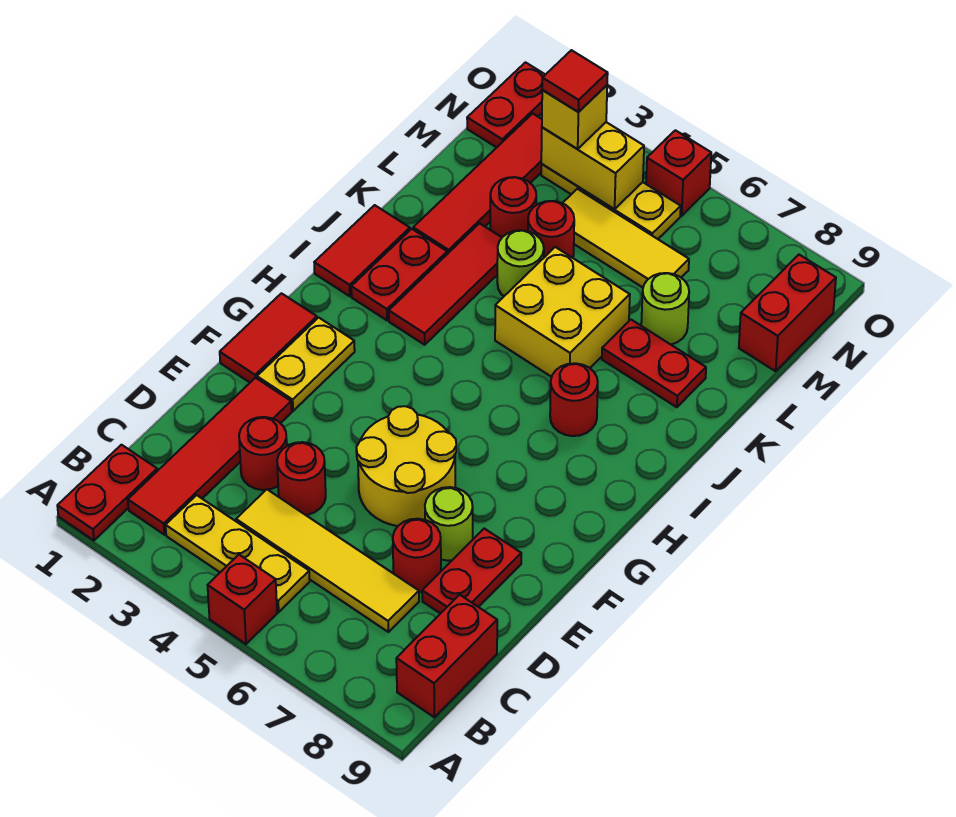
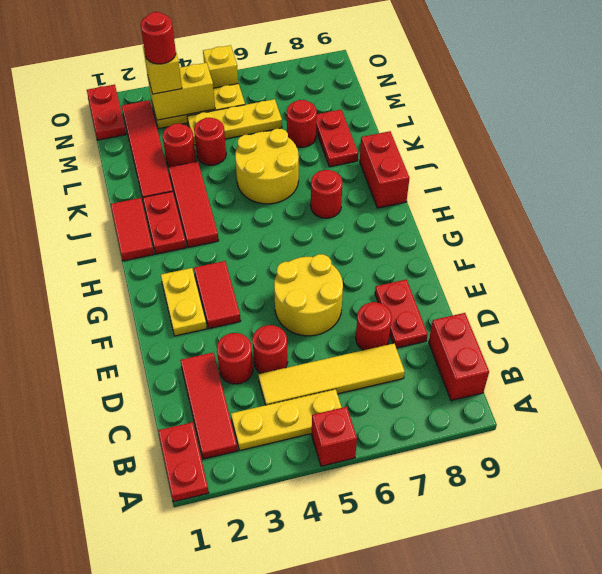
red 1x4 tile [128,378,292,535] -> red 1x3 tile [180,353,238,459]
lime 1x1 round brick [425,487,473,561] -> none
red 1x2 tile [220,293,317,382] -> red 1x2 tile moved to [194,261,241,328]
yellow 2x2 brick [495,247,630,377] -> yellow 2x2 round brick [235,129,299,204]
lime 1x1 round brick [497,230,544,296] -> none
red 1x2 plate [602,320,706,407] -> red 1x2 plate turned to [316,110,358,167]
lime 1x1 round brick [641,273,689,344] -> red 1x1 round brick [287,100,317,147]
yellow 1x3 tile [563,189,689,287] -> yellow 1x3 plate [187,99,282,145]
red 1x2 brick [739,255,836,371] -> red 1x2 brick moved to [360,131,409,208]
red 1x1 tile [542,50,608,112] -> red 1x1 round brick [141,12,176,64]
red 1x1 brick [646,130,711,216] -> yellow 1x1 brick [203,45,238,88]

